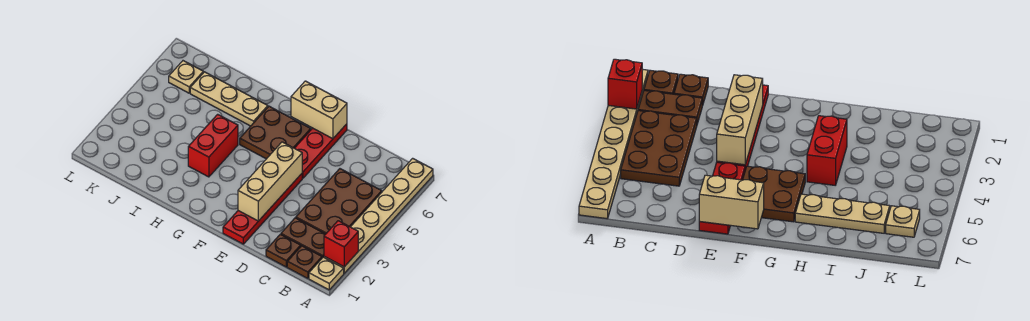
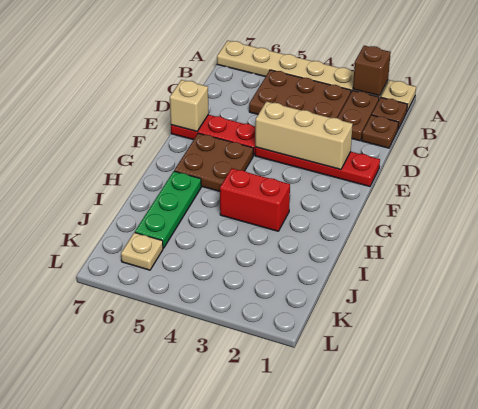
red 1x1 brick [324,221,358,267] -> brown 1x1 brick [353,46,391,96]
tan 1x2 brick [291,81,347,139] -> tan 1x1 brick [170,80,208,131]
tan 1x3 plate [190,72,268,126] -> green 1x3 plate [135,171,201,248]

